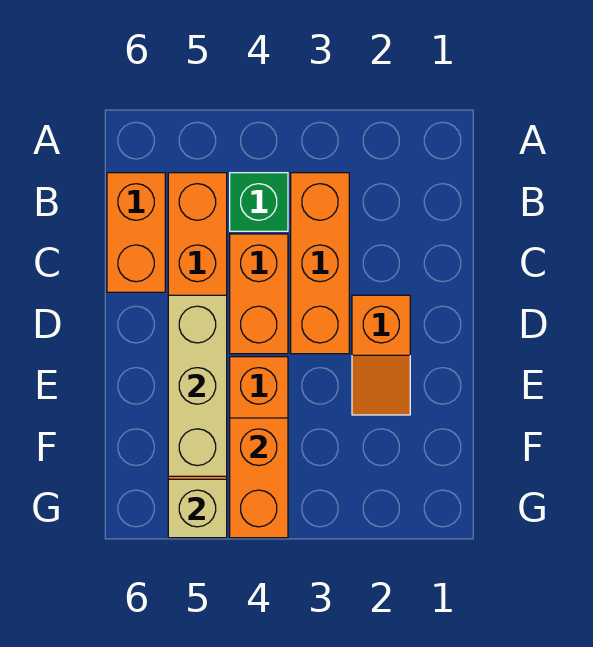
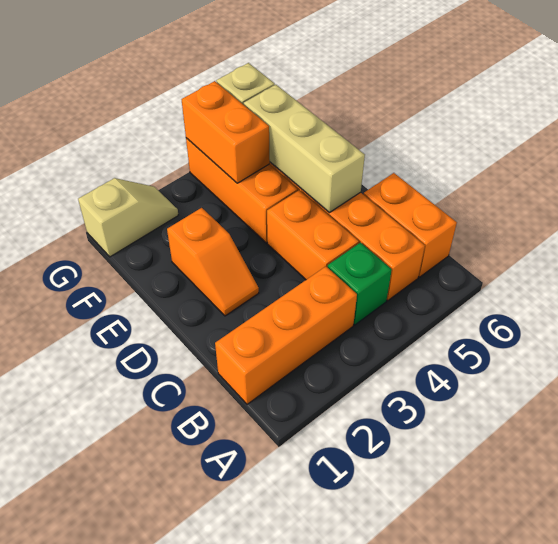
orange 1x3 brick [291,173,349,354] -> orange 1x3 brick turned to [215,267,357,404]
orange 1x2 slope [352,295,410,415] -> orange 1x2 slope turned to [167,208,259,316]
none -> tan 1x2 slope [78,178,178,257]

